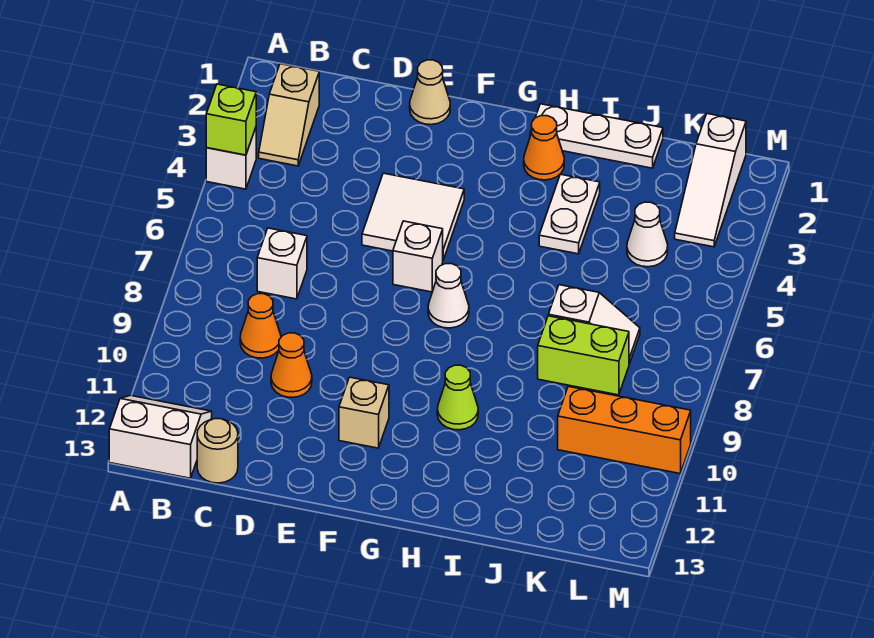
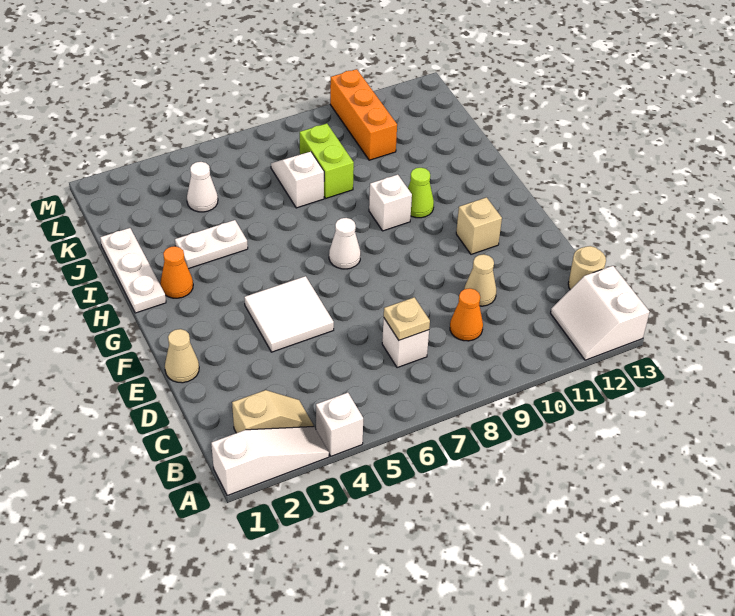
lime 1x1 brick [206,84,256,155] -> none
none -> tan 1x1 plate [384,297,430,340]
orange 1x1 cone [271,333,312,398] -> tan 1x1 cone [464,254,496,306]
white 1x1 brick [393,221,443,292] -> white 1x1 brick moved to [369,175,412,231]
white 1x3 slope [675,114,746,247] -> white 1x3 slope moved to [211,427,329,496]

